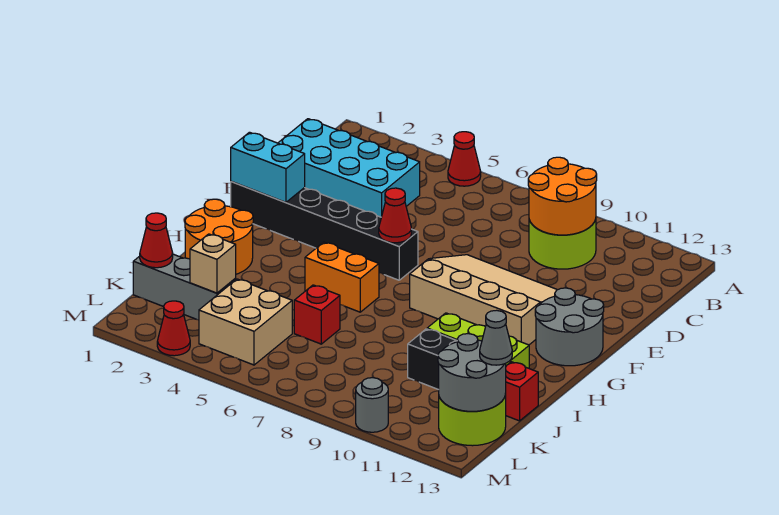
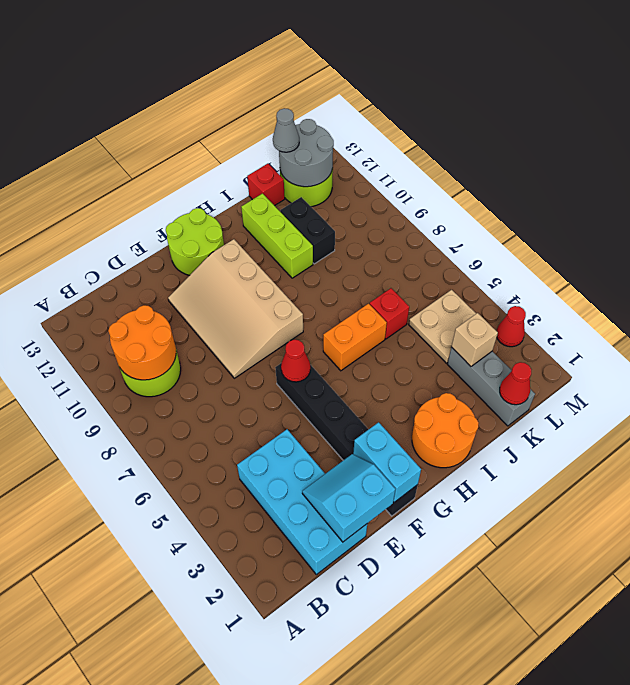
red 1x1 cone [448,132,481,186] -> none
none -> cyan 2x2 slope [302,454,395,542]
grey 2x2 round brick [535,288,604,366] -> lime 2x2 round brick [166,208,224,275]
orange 1x2 brick [305,242,379,312] -> orange 1x2 brick turned to [323,304,387,371]
tan 2x2 brick [199,279,292,365] -> tan 2x2 plate [409,290,476,363]
grey 1x1 round brick [356,378,388,432] -> none

